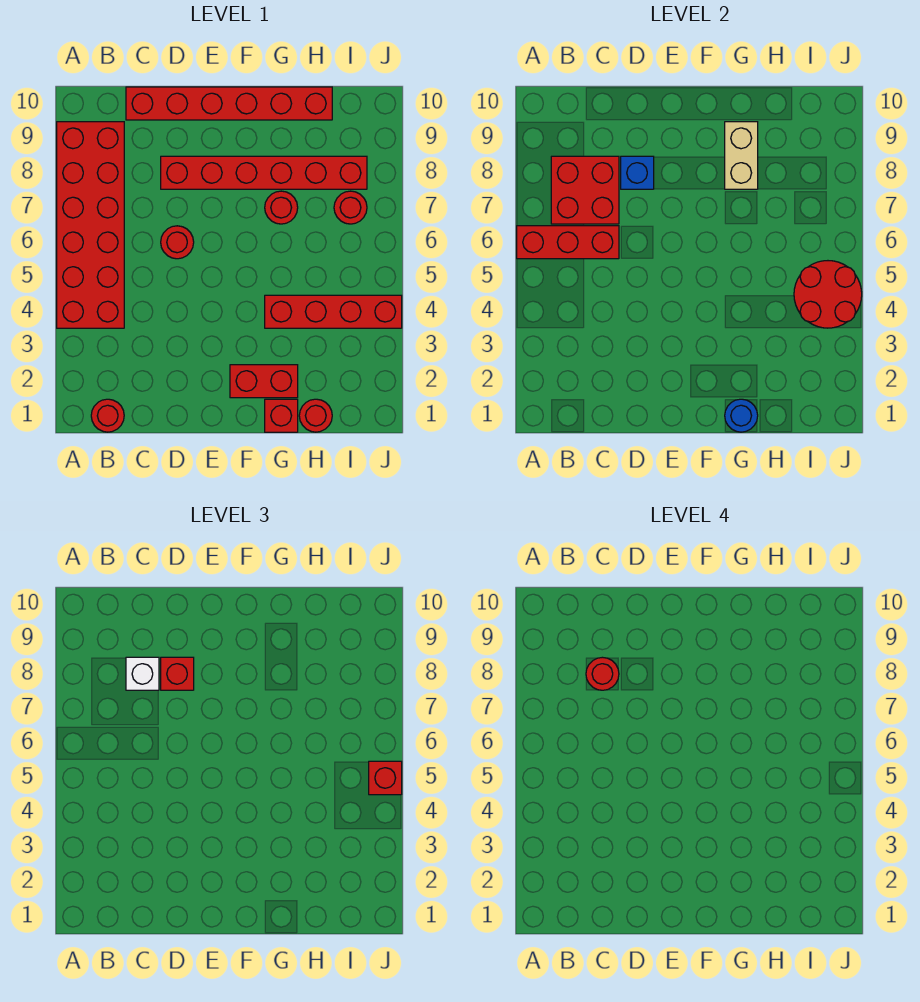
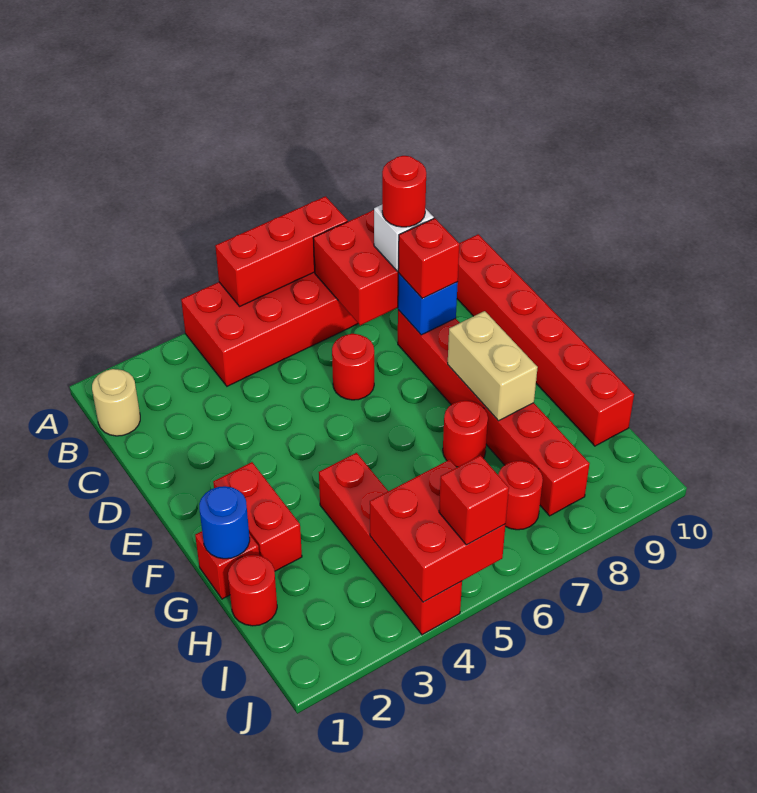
red 1x3 brick [517,226,619,259] -> red 1x3 brick turned to [215,196,348,306]
red 1x1 round brick [91,399,124,432] -> tan 1x1 round brick [92,369,140,436]
tan 1x2 brick [725,122,758,189] -> tan 1x2 brick turned to [448,311,538,421]
red 2x2 round brick [794,261,862,328] -> red 2x2 brick [370,460,506,602]

